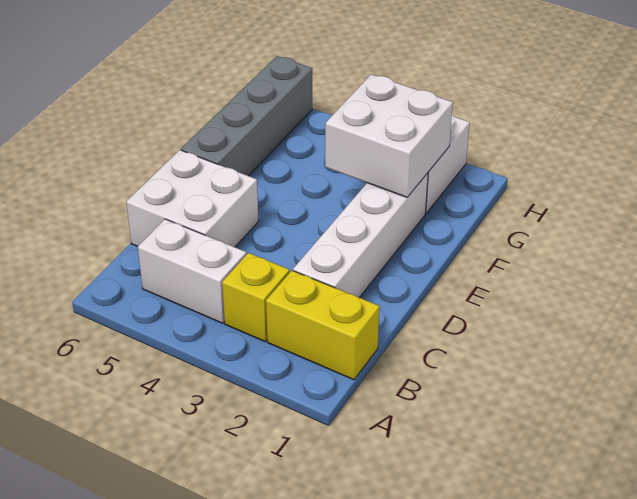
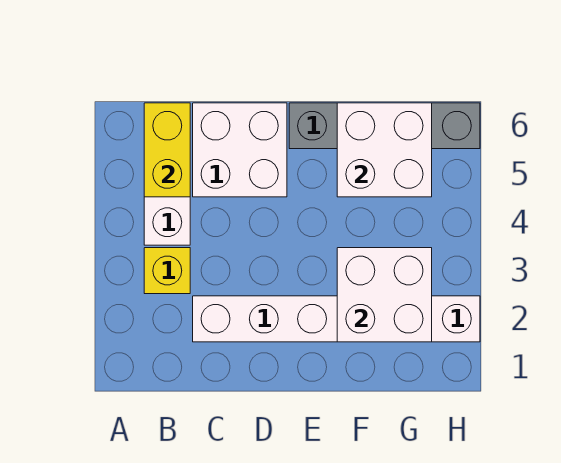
yellow 1x2 brick [266,270,380,380] -> yellow 1x2 brick moved to [144,103,190,197]
none -> white 2x2 brick [337,103,432,197]

